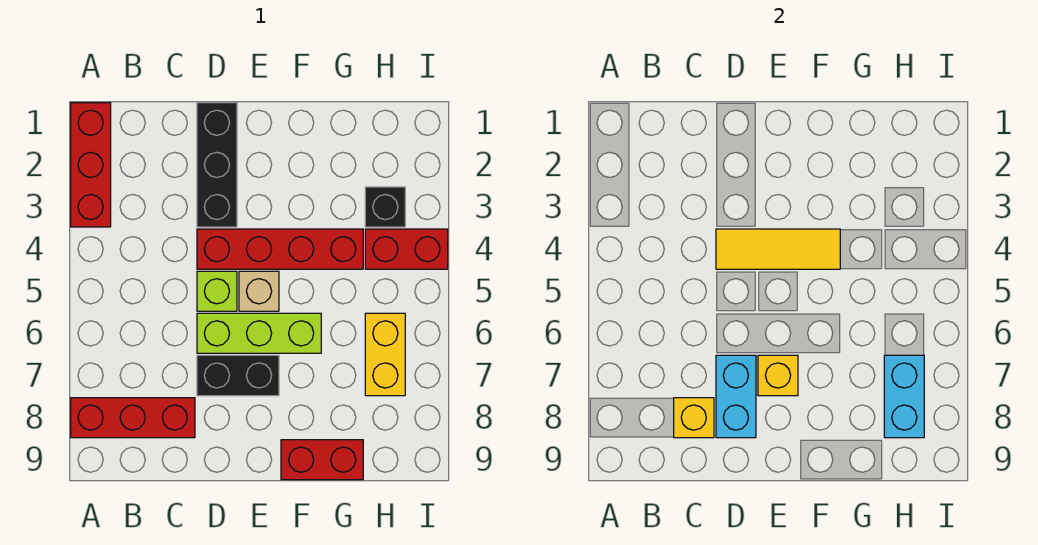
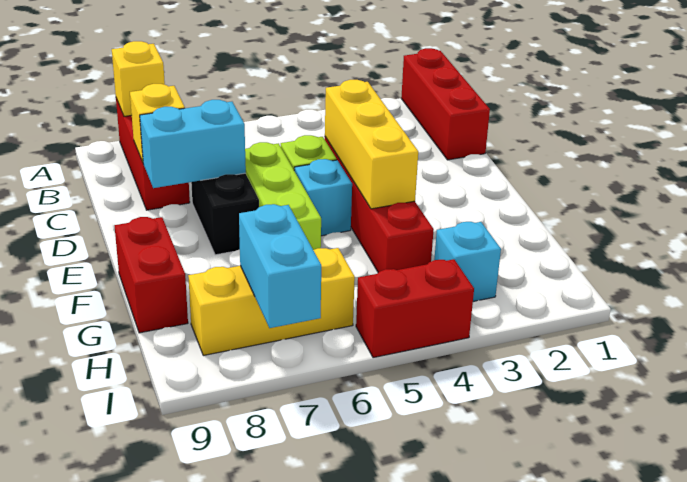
red 1x3 brick [71,103,111,227] -> red 1x3 brick turned to [401,48,490,160]
black 1x3 brick [197,103,237,227] -> none
yellow 1x3 tile [716,229,840,269] -> yellow 1x3 brick [325,80,418,209]
tan 1x1 brick [239,271,279,311] -> cyan 1x1 brick [294,159,352,236]
yellow 1x1 brick [758,355,798,396] -> yellow 1x1 brick moved to [112,41,165,116]
black 1x1 brick [365,187,405,227] -> cyan 1x1 brick [434,222,501,301]
red 1x2 brick [365,229,448,269] -> red 1x2 brick turned to [356,259,474,358]
yellow 1x2 brick [365,313,405,396] -> yellow 1x3 brick [188,248,355,355]
cyan 1x2 brick [884,355,924,438] -> cyan 1x2 brick turned to [239,204,321,328]

